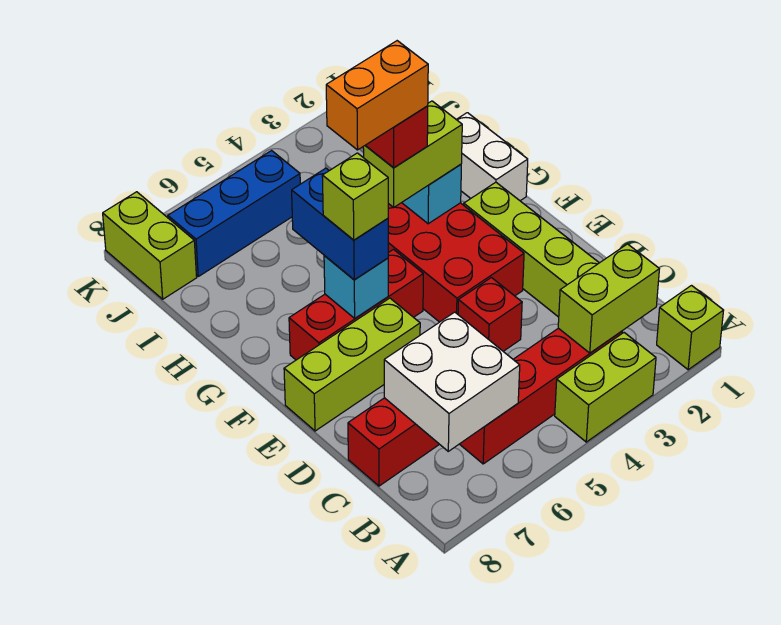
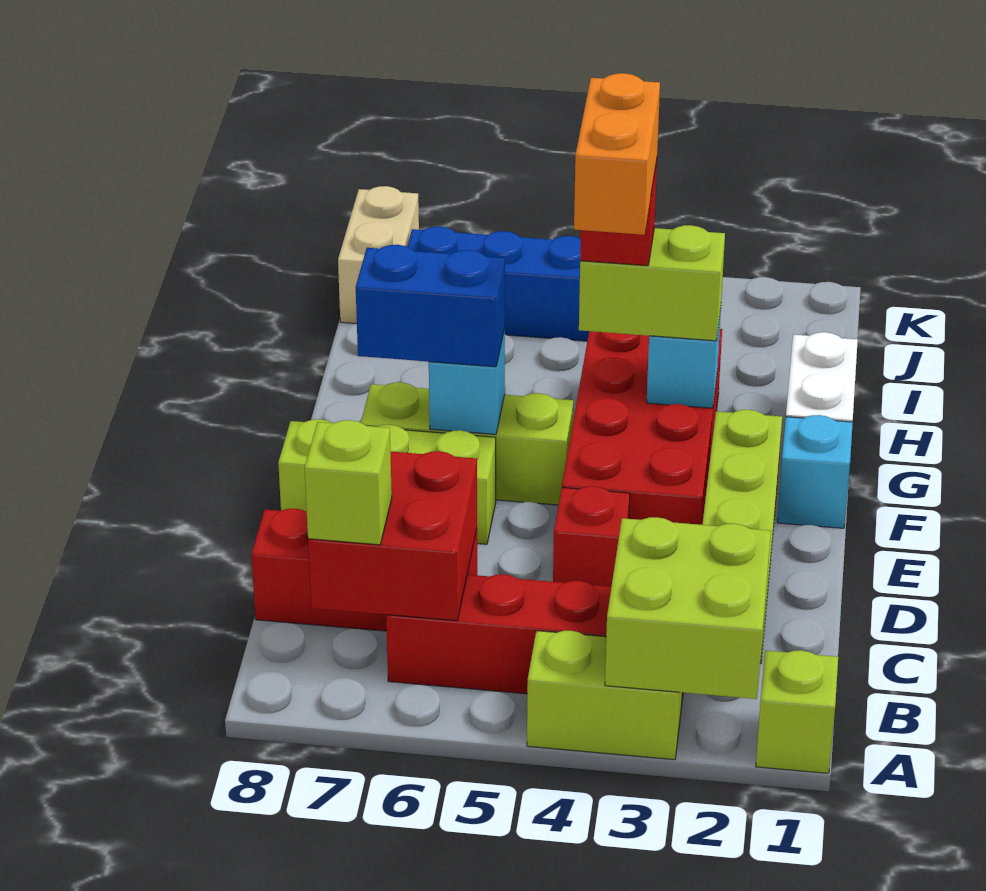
lime 1x2 brick [558,244,659,353] -> lime 2x2 brick [605,517,771,699]
white 2x2 brick [384,312,520,451] -> red 2x2 brick [308,451,477,621]
none -> cyan 1x1 brick [777,415,853,528]
red 1x3 brick [289,249,423,360] -> lime 1x3 brick [361,382,574,505]
blue 1x2 brick [292,168,388,280] -> blue 1x2 brick turned to [356,245,505,367]
lime 1x1 brick [322,153,388,240] -> lime 1x1 brick moved to [305,420,392,545]
orange 1x2 brick [326,41,428,150] -> orange 1x2 brick turned to [574,73,660,235]
lime 1x2 brick [103,192,197,299] -> tan 1x2 brick [338,186,419,324]

